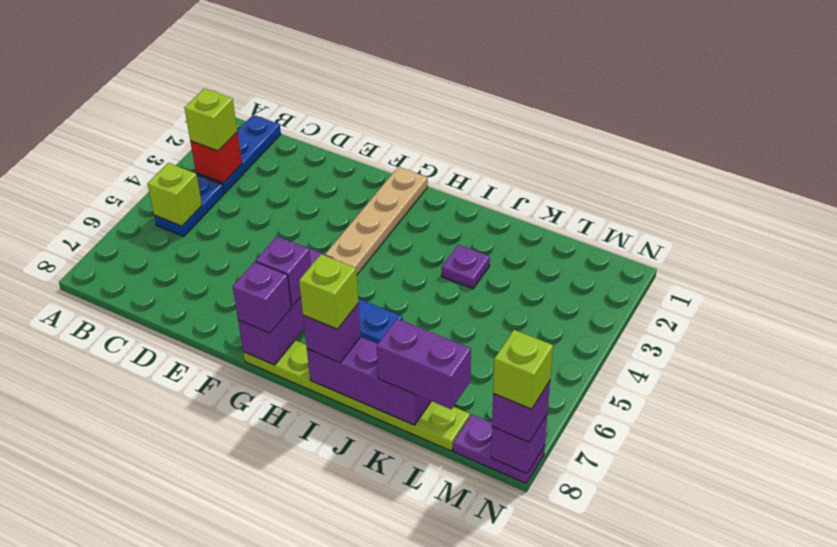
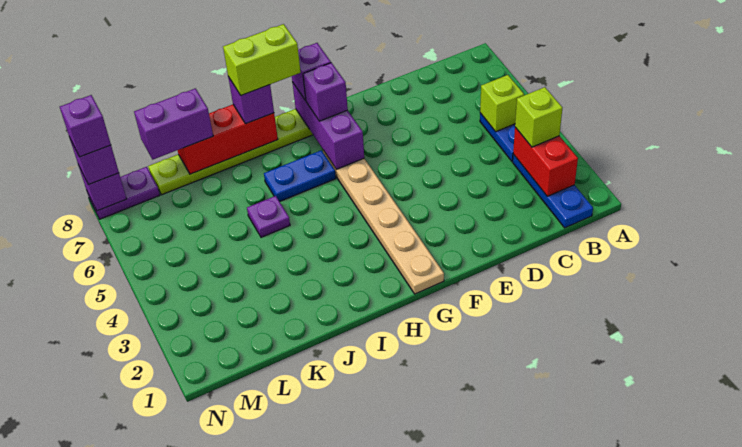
red 1x1 brick [190,132,242,183] -> red 1x2 brick [513,127,578,196]
purple 1x3 brick [307,337,431,425] -> red 1x3 brick [178,105,278,174]
lime 1x1 brick [299,254,358,329] -> lime 1x2 brick [223,24,301,95]
purple 1x1 plate [442,245,490,289] -> purple 1x1 plate moved to [247,196,290,237]
lime 1x1 brick [493,330,553,409] -> purple 1x1 brick [60,95,111,157]

